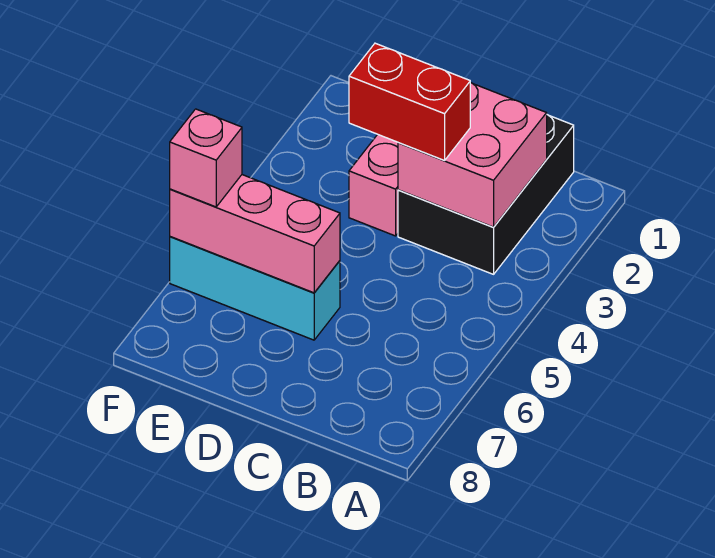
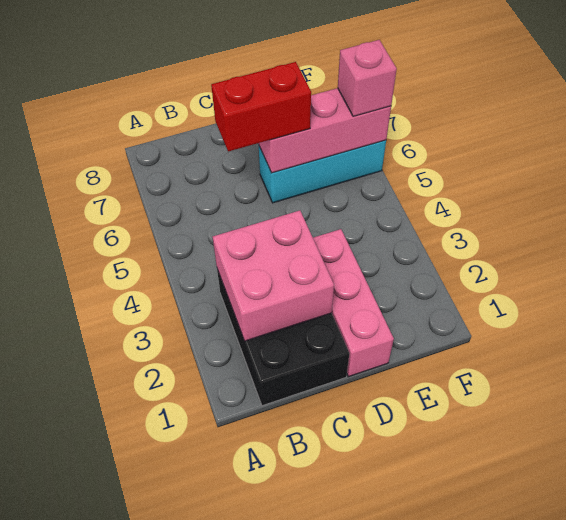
red 1x2 brick [349,43,470,160] -> red 1x2 brick moved to [211,62,311,152]

